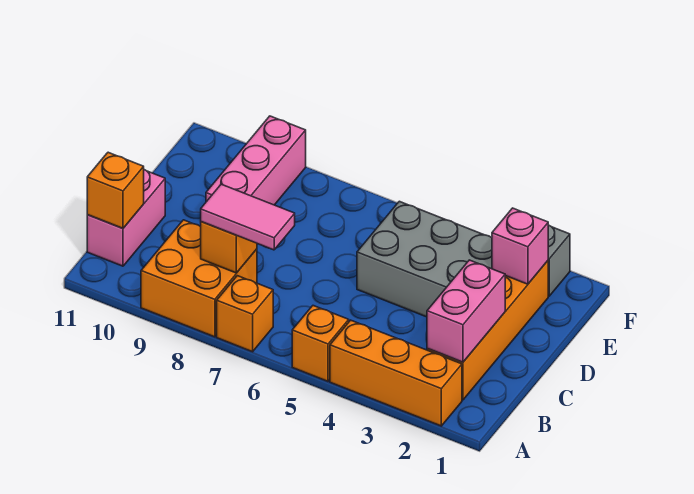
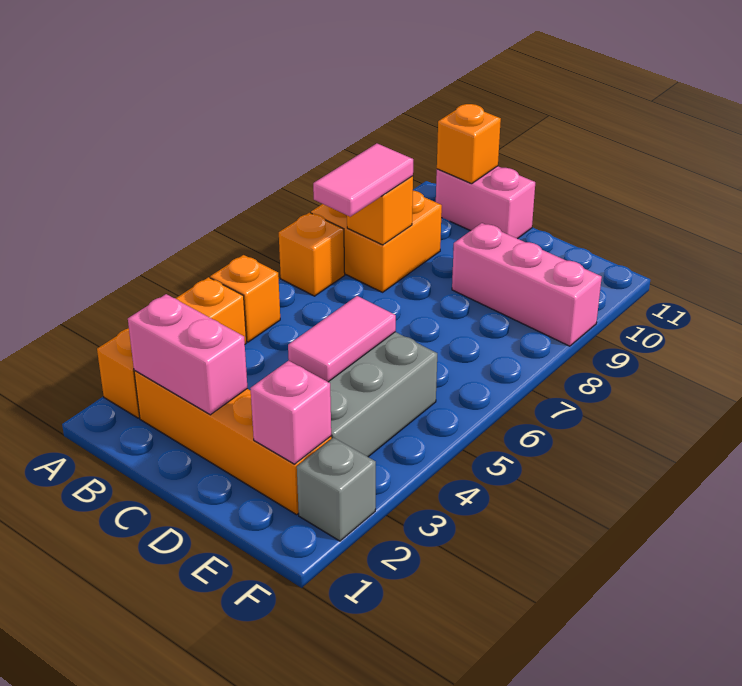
none -> pink 1x2 tile [288,296,396,382]

